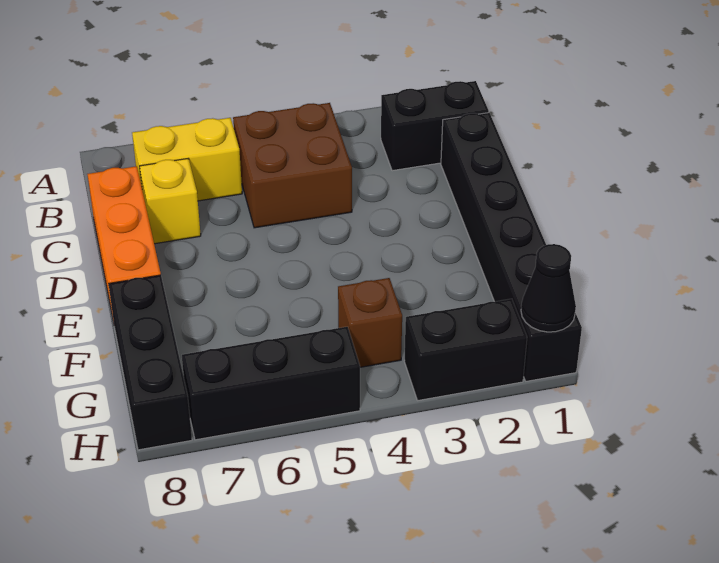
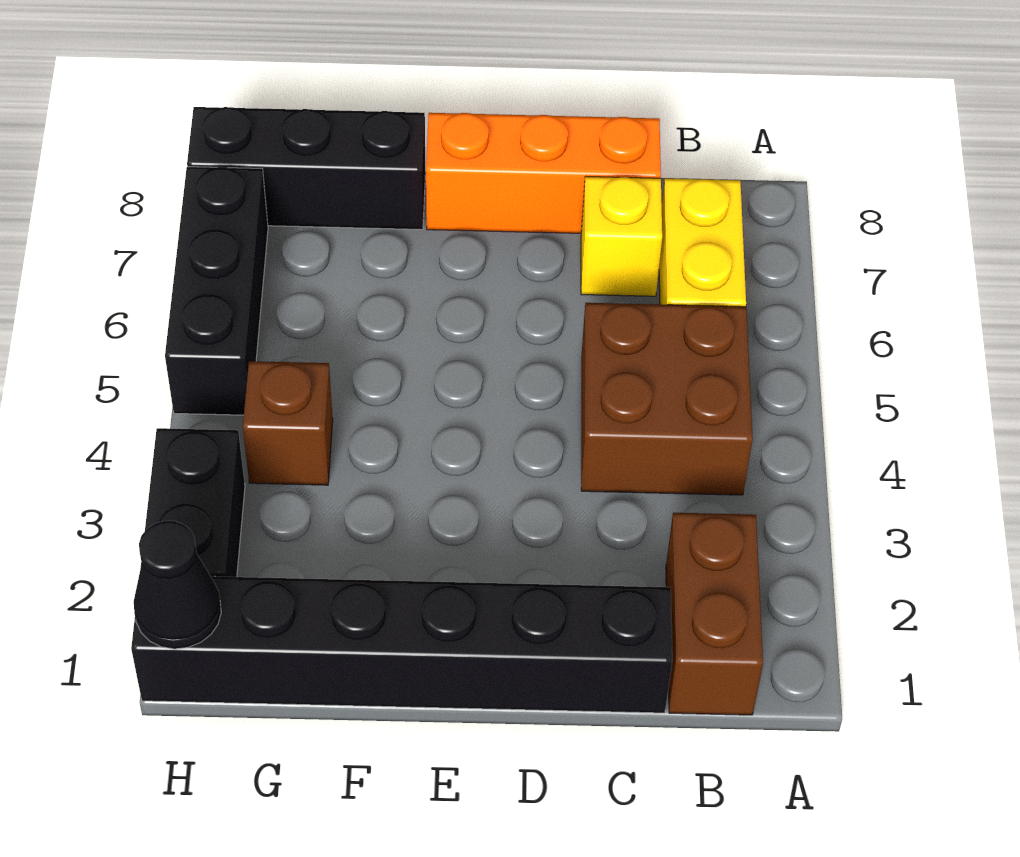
black 1x2 brick [381,81,489,171] -> brown 1x2 brick [666,513,763,715]

